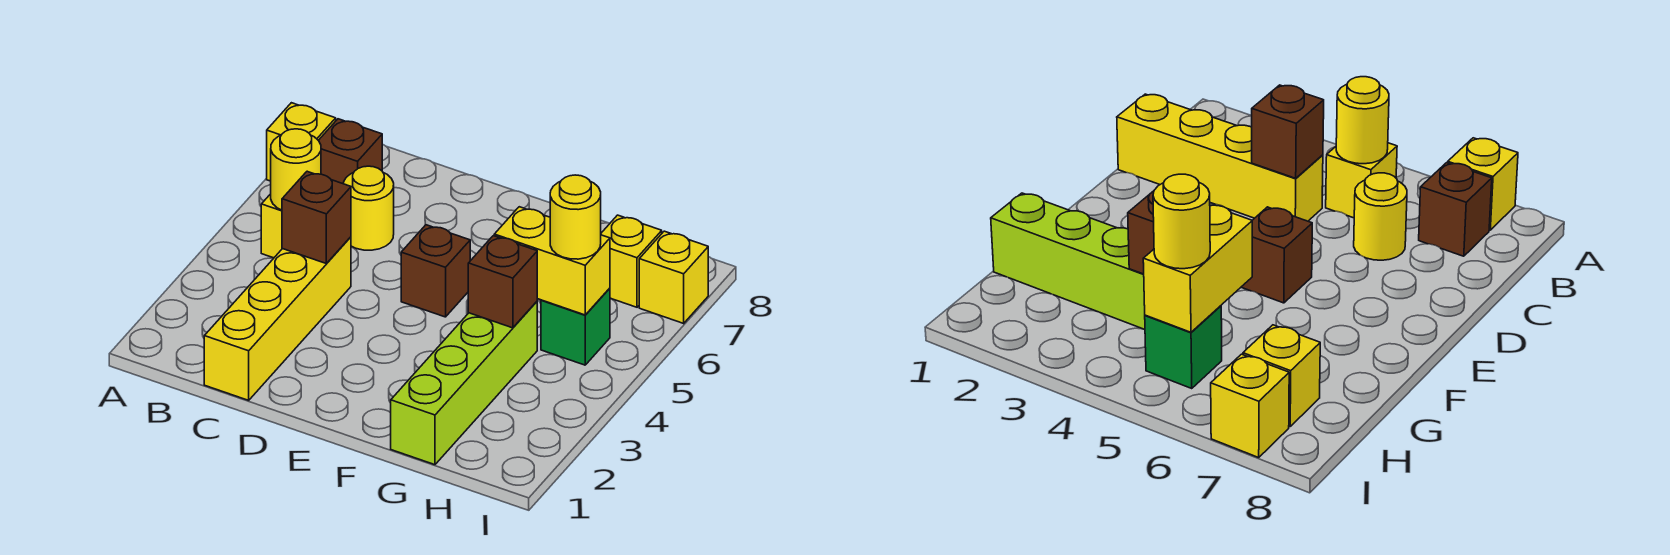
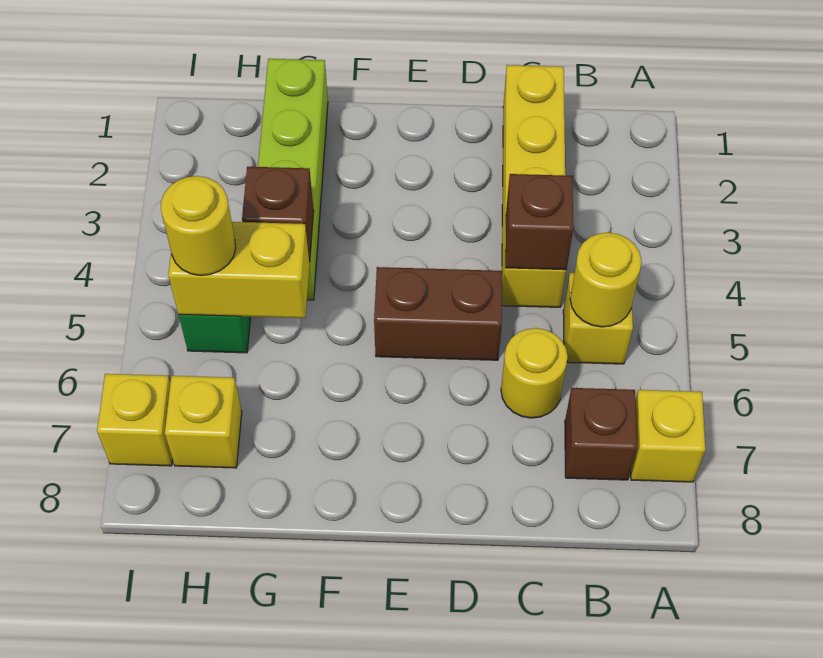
brown 1x1 brick [401,225,470,317] -> brown 1x2 brick [374,267,502,360]

